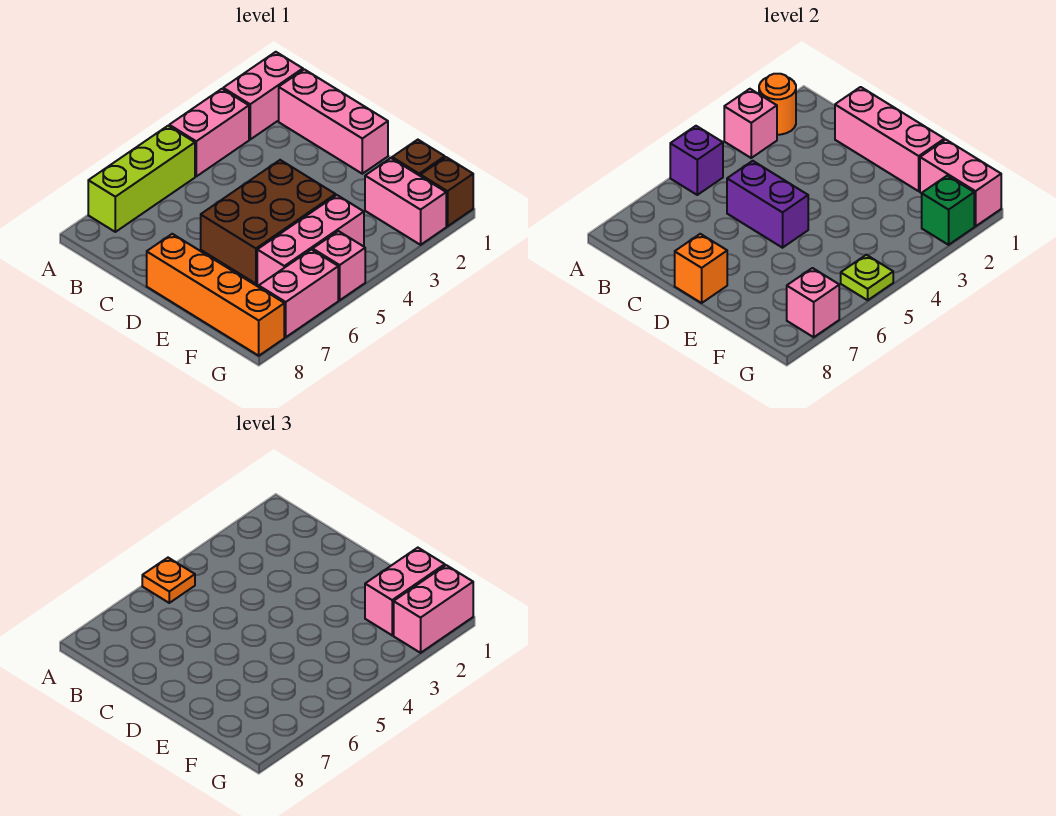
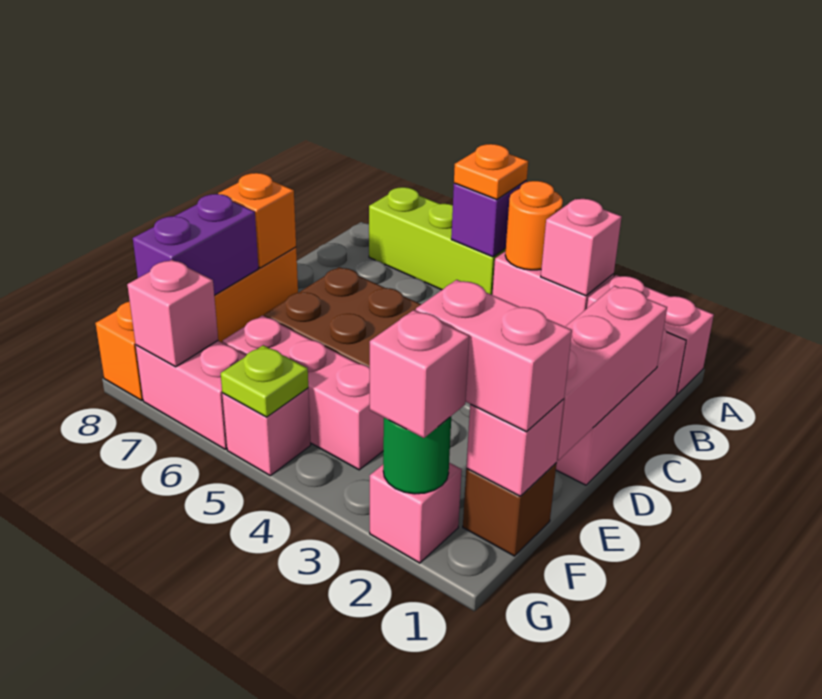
orange 1x1 round brick [759,74,796,135] -> orange 1x1 round brick moved to [505,181,563,270]
purple 1x2 brick [727,161,808,248] -> purple 1x2 brick moved to [133,194,258,295]
pink 1x2 brick [920,140,1001,226] -> pink 1x1 brick [466,399,564,496]
pink 1x2 brick [365,158,446,245] -> pink 1x1 brick [370,463,462,563]
brown 1x1 brick [421,157,473,226] -> none
pink 1x2 brick [394,565,473,653] -> pink 1x1 brick [370,310,469,438]
green 1x1 brick [922,176,974,245] -> green 1x1 round brick [383,417,451,494]

